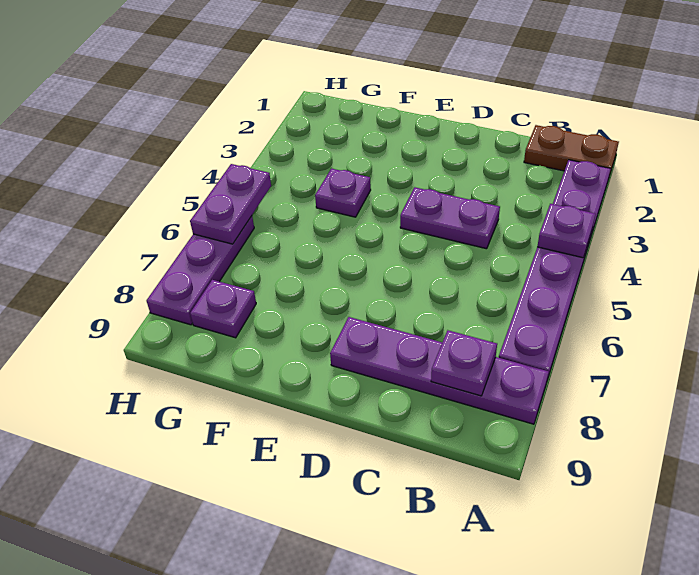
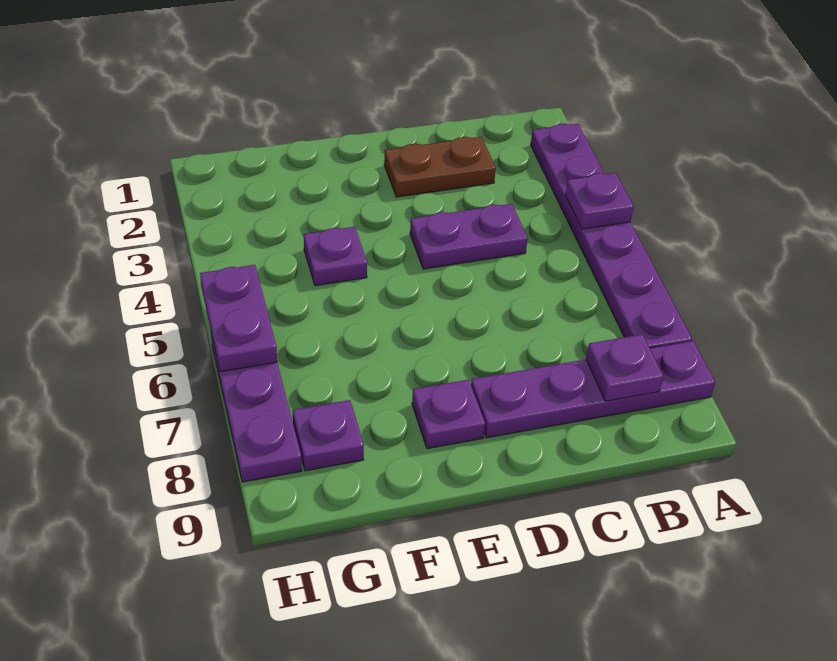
brown 1x2 plate [524,125,619,176] -> brown 1x2 plate moved to [384,137,496,197]
none -> purple 1x1 plate [412,380,485,449]

